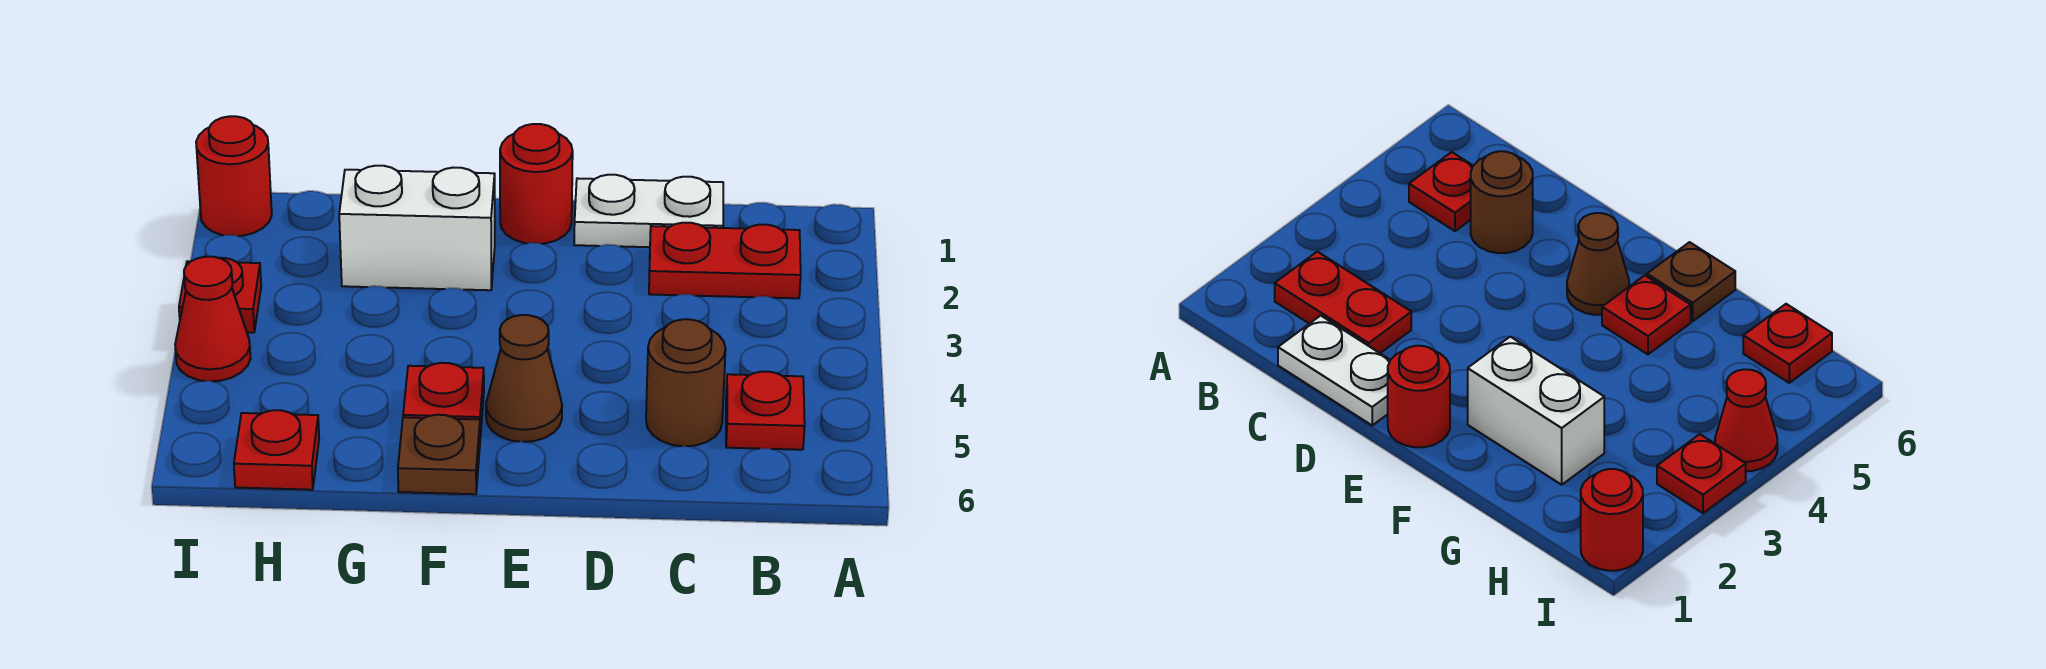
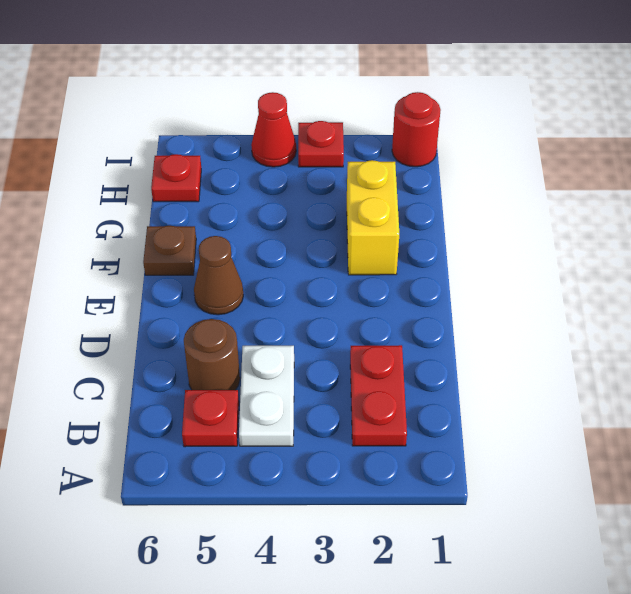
white 1x2 plate [574,175,723,247] -> white 1x2 plate moved to [239,346,294,446]
red 1x1 round brick [500,124,573,244] -> none
white 1x2 brick [339,166,495,290] -> yellow 1x2 brick [347,160,399,275]
red 1x1 plate [403,363,484,437] -> none

